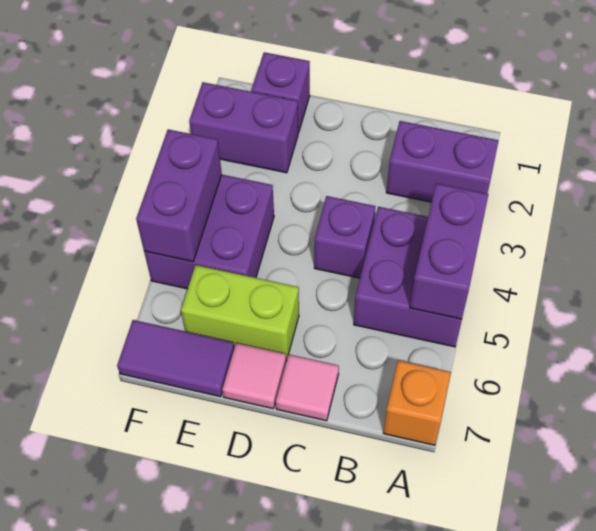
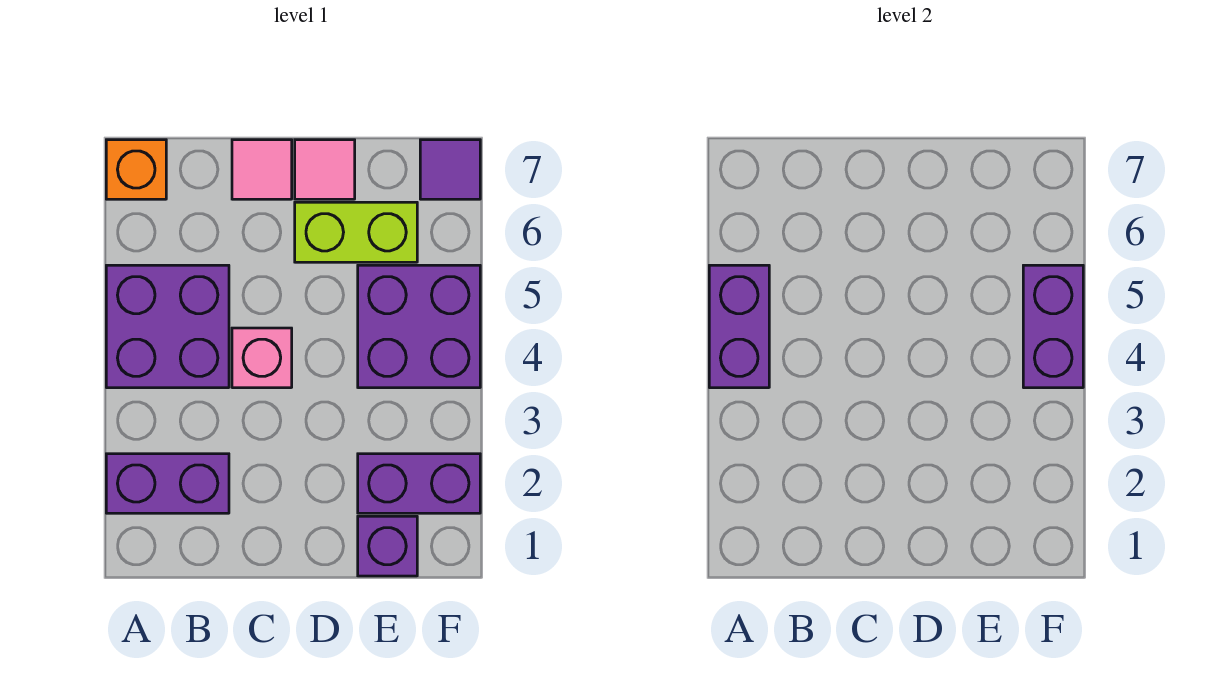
purple 1x1 brick [314,196,375,278] -> pink 1x1 brick [232,328,292,388]
purple 1x2 tile [117,320,234,397] -> purple 1x1 tile [420,140,480,199]

